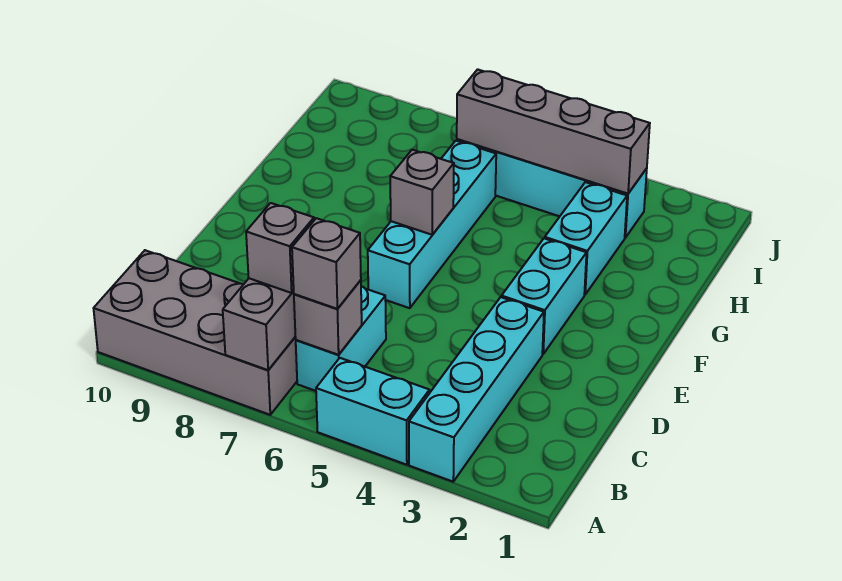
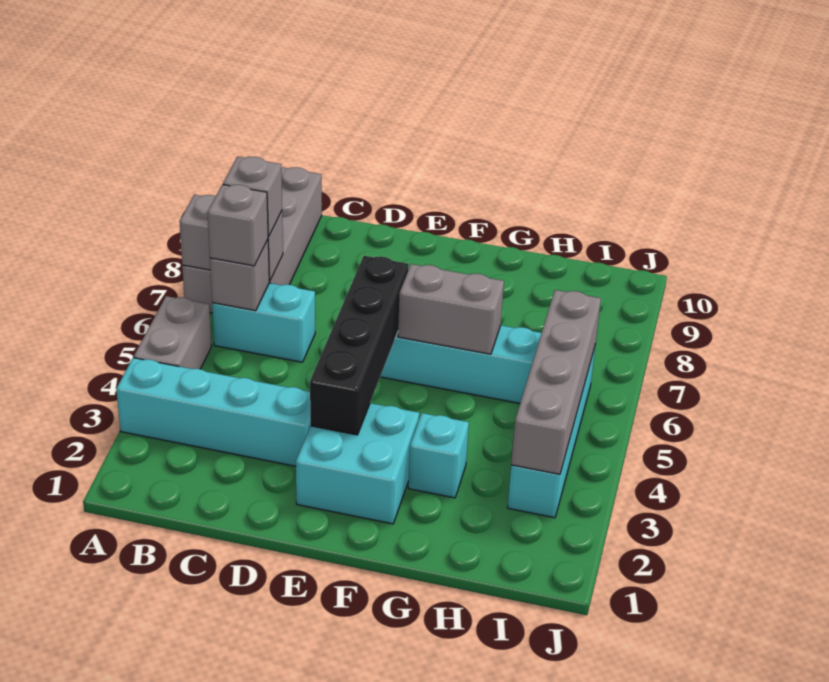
cyan 1x2 brick [316,358,430,465] -> grey 1x2 brick [134,296,212,369]
cyan 1x2 brick [502,238,586,354] -> cyan 2x2 brick [296,403,419,524]
none -> black 1x4 brick [310,256,409,435]
grey 1x1 brick [390,150,454,235] -> grey 1x2 brick [398,264,504,354]
cyan 1x2 brick [545,182,627,295] -> cyan 1x1 brick [408,413,469,498]

